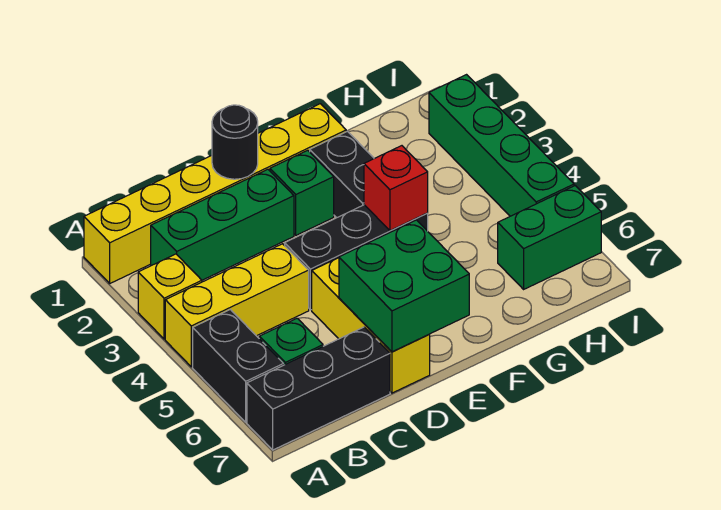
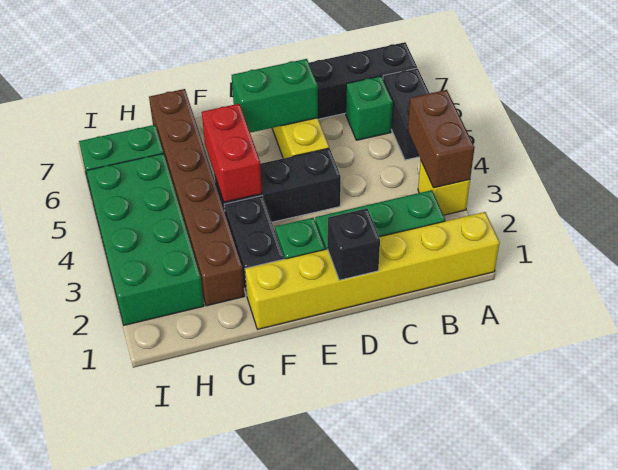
none -> brown 1x2 brick [408,90,475,188]
yellow 1x3 brick [165,244,309,367] -> none
black 1x1 round brick [212,105,258,179] -> black 1x1 brick [327,208,380,280]
green 2x2 brick [339,220,469,352] -> green 1x2 brick [232,59,318,133]
red 1x1 brick [364,146,428,231] -> red 1x2 brick [202,104,262,202]
none -> brown 1x6 brick [149,89,245,306]
green 1x4 brick [429,75,574,216] -> green 2x4 brick [86,153,204,325]

